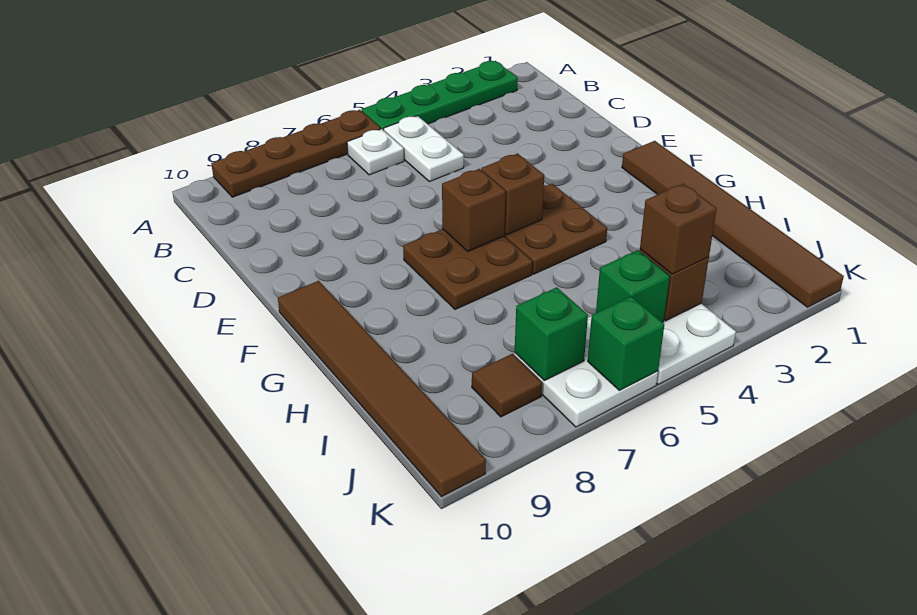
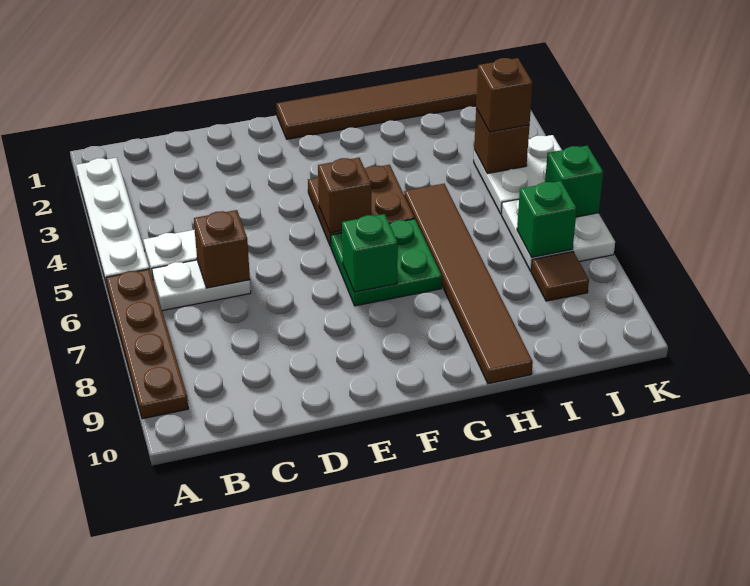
green 1x4 plate [362,61,518,130] -> white 1x4 plate [76,158,149,289]
white 1x1 plate [347,129,404,175] -> white 1x2 plate [152,260,251,311]
brown 2x2 plate [403,229,532,309] -> green 2x2 plate [331,219,442,306]
brown 1x1 brick [442,169,506,251] -> brown 1x1 brick moved to [194,210,250,288]
brown 1x6 tile [278,281,486,497] -> brown 1x6 tile turned to [404,184,533,384]
green 1x1 brick [596,250,670,323] -> green 1x1 brick moved to [342,214,398,292]

